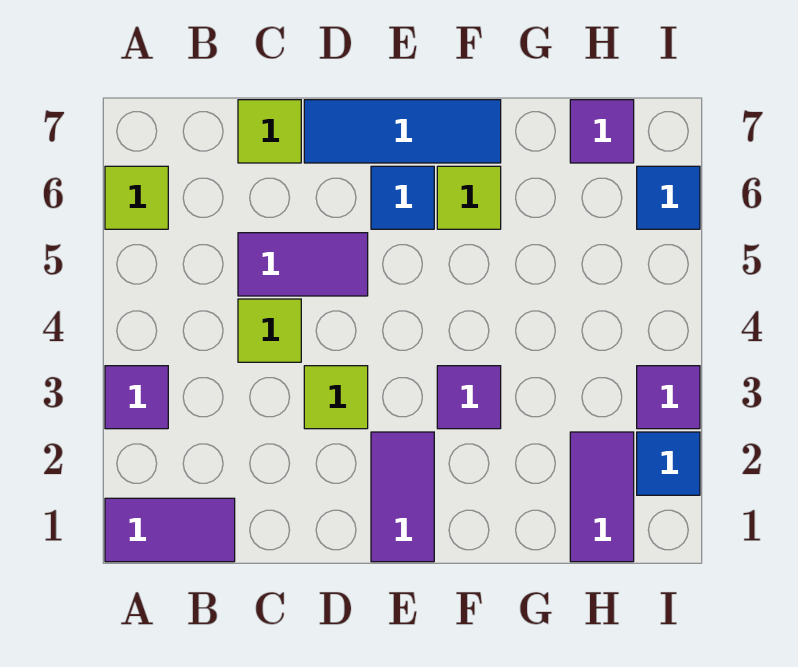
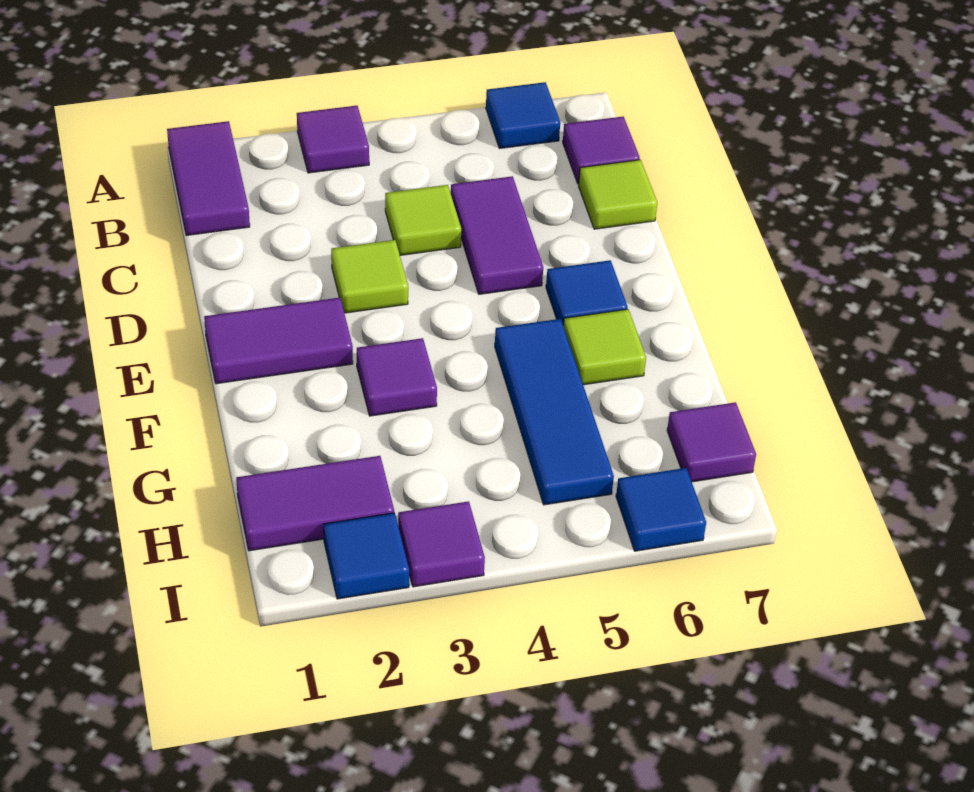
lime 1x1 tile [105,166,168,229] -> blue 1x1 tile [486,82,560,149]
none -> purple 1x1 tile [563,116,640,184]
blue 1x3 tile [304,100,501,163] -> blue 1x3 tile moved to [495,319,614,505]

